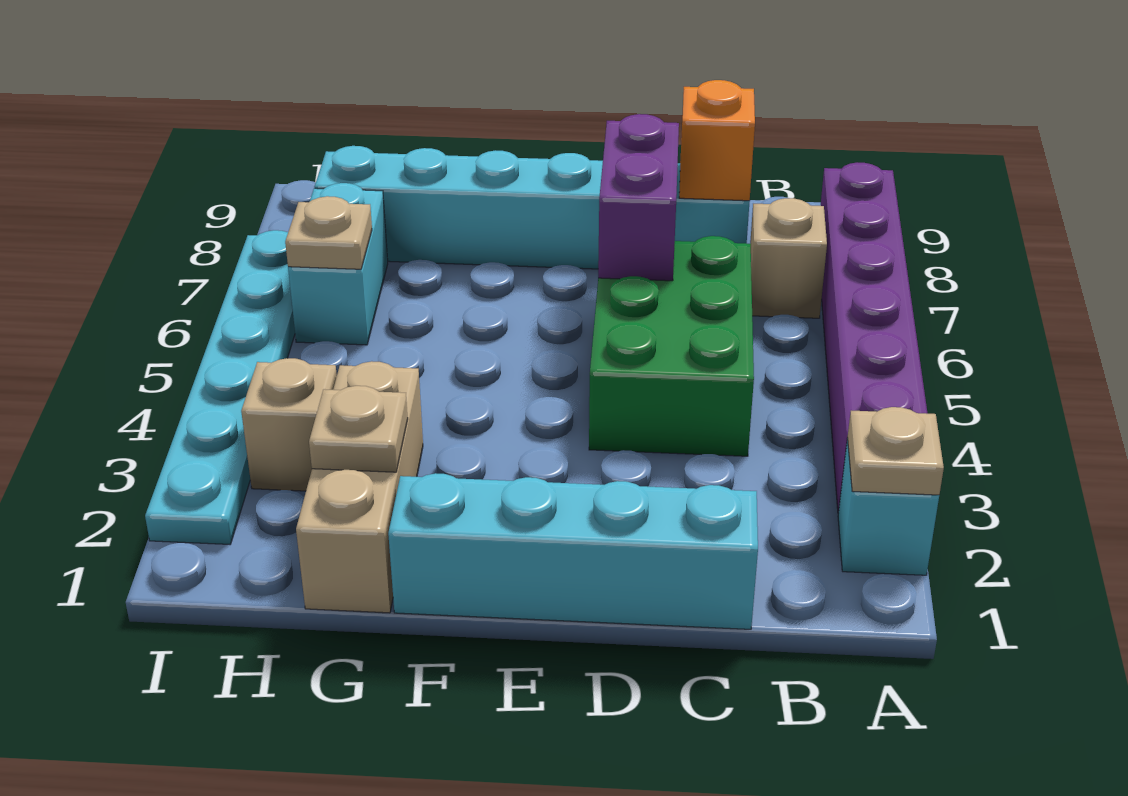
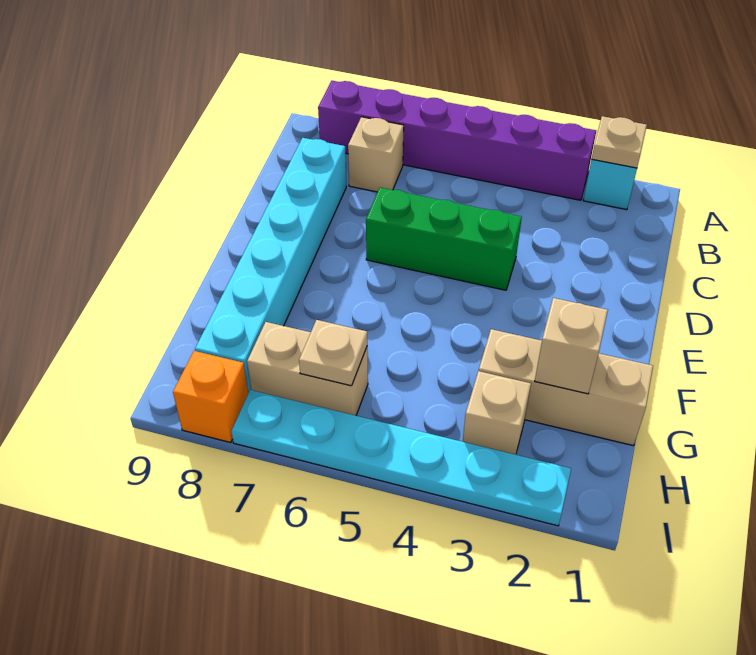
cyan 1x4 brick [388,473,758,629] -> none
green 2x3 brick [589,236,754,456] -> green 1x3 brick [366,188,522,290]
orange 1x1 brick [679,80,755,201] -> orange 1x1 brick moved to [173,351,248,443]
purple 1x2 brick [598,114,679,281] -> none
tan 1x1 plate [309,386,408,472] -> tan 1x1 brick [535,298,608,394]
cyan 1x2 brick [288,183,388,345] -> tan 1x2 brick [247,322,368,416]

